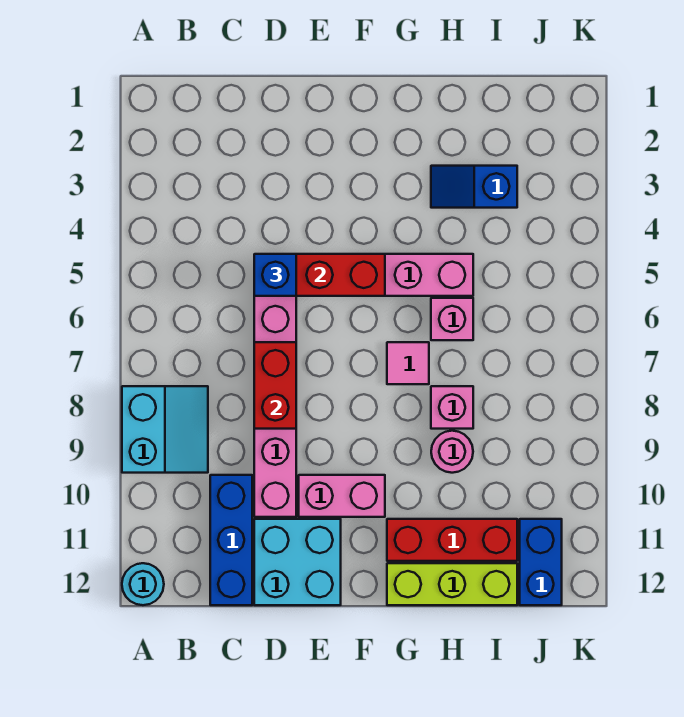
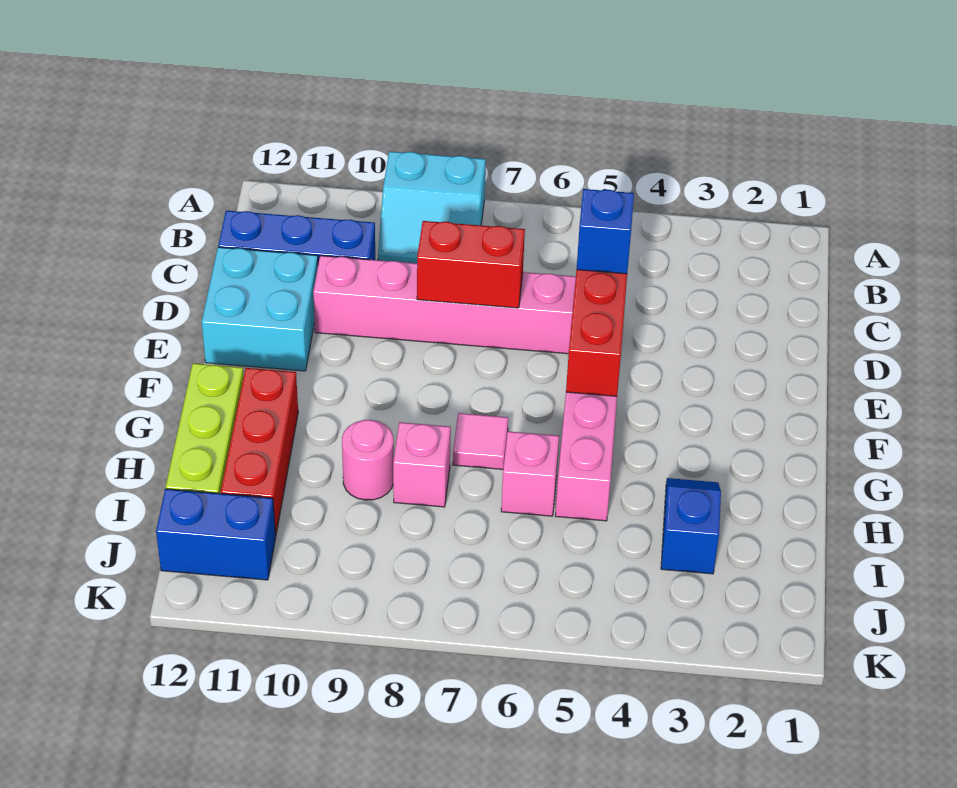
cyan 1x1 round brick [122,563,164,605] -> none
pink 1x2 brick [299,475,385,517] -> none

